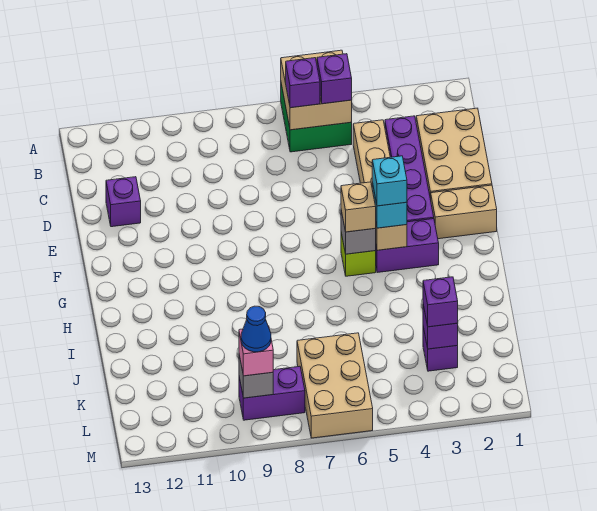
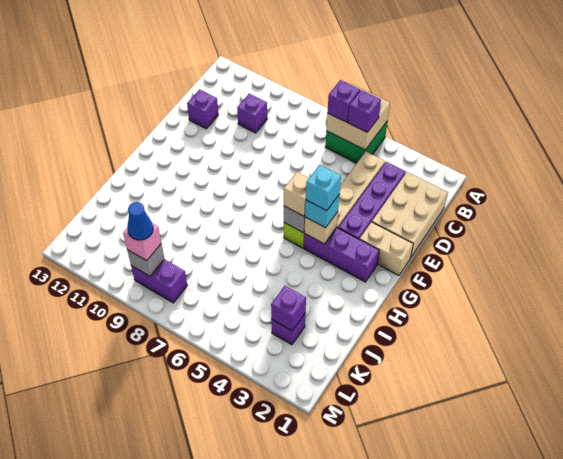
purple 1x2 brick [376,219,439,273] -> purple 1x3 brick [304,228,379,282]
purple 1x1 brick [423,277,458,327] -> purple 1x1 brick moved to [237,94,267,133]
tan 2x3 brick [297,333,373,438] -> none

